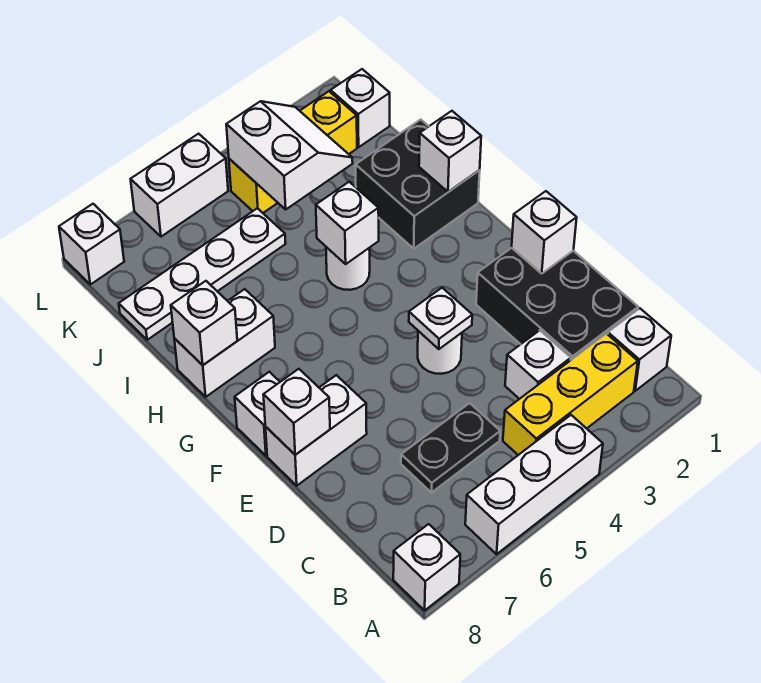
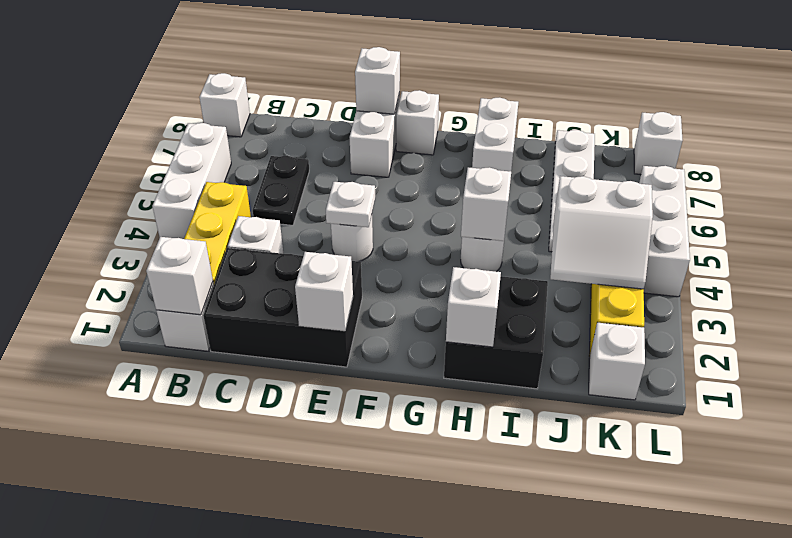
white 1x1 brick [171,281,237,365] -> white 1x1 brick moved to [146,237,213,315]
white 1x2 brick [131,134,228,237] -> white 1x3 brick [639,166,690,297]

